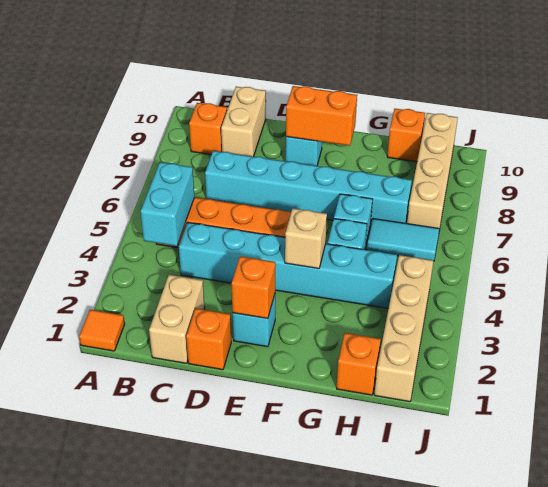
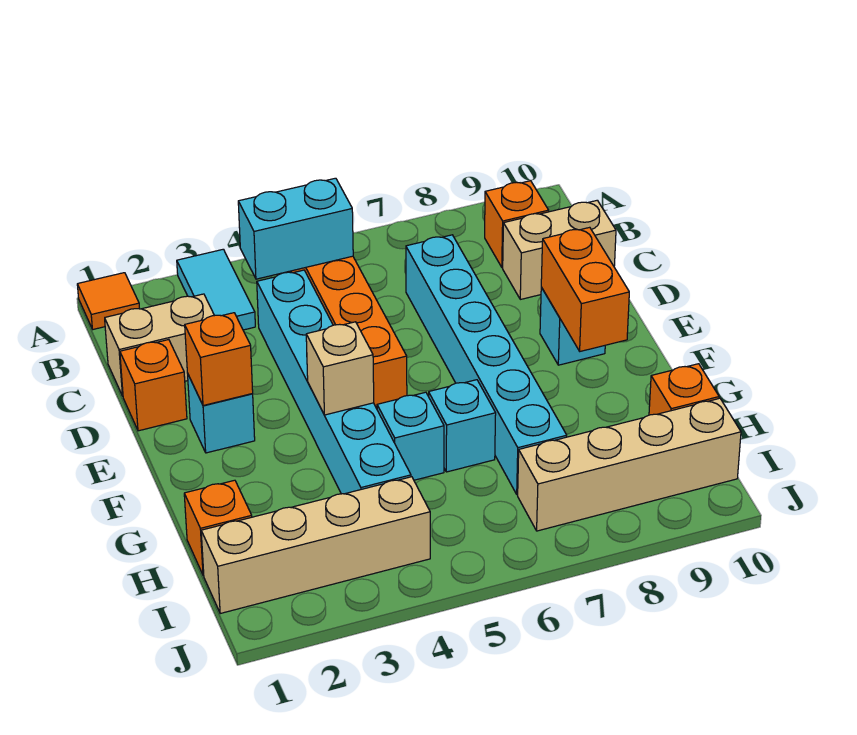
cyan 1x2 tile [367,219,440,261] -> cyan 1x2 tile moved to [177,249,255,330]

